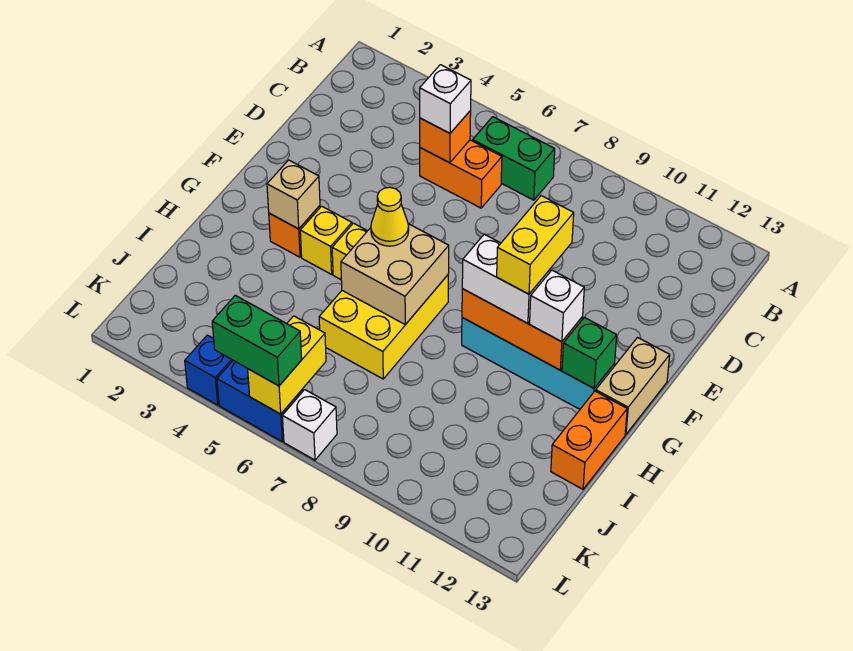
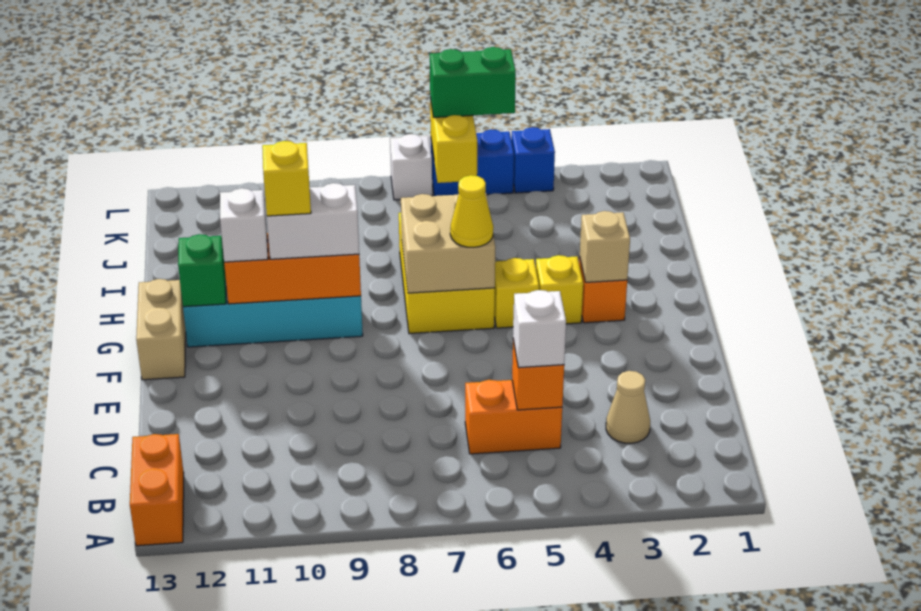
green 1x2 brick [473,117,555,200] -> none
none -> tan 1x1 cone [606,371,650,443]
yellow 1x2 brick [497,196,574,294] -> yellow 1x1 brick [262,141,311,216]
orange 1x2 brick [551,391,627,489] -> orange 1x2 brick moved to [130,434,184,546]

